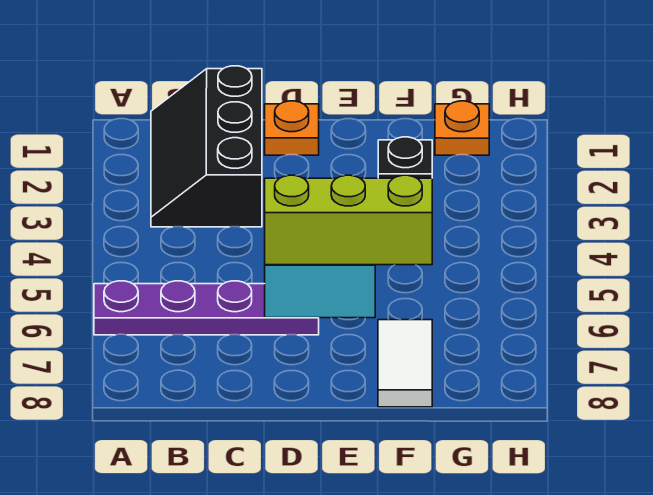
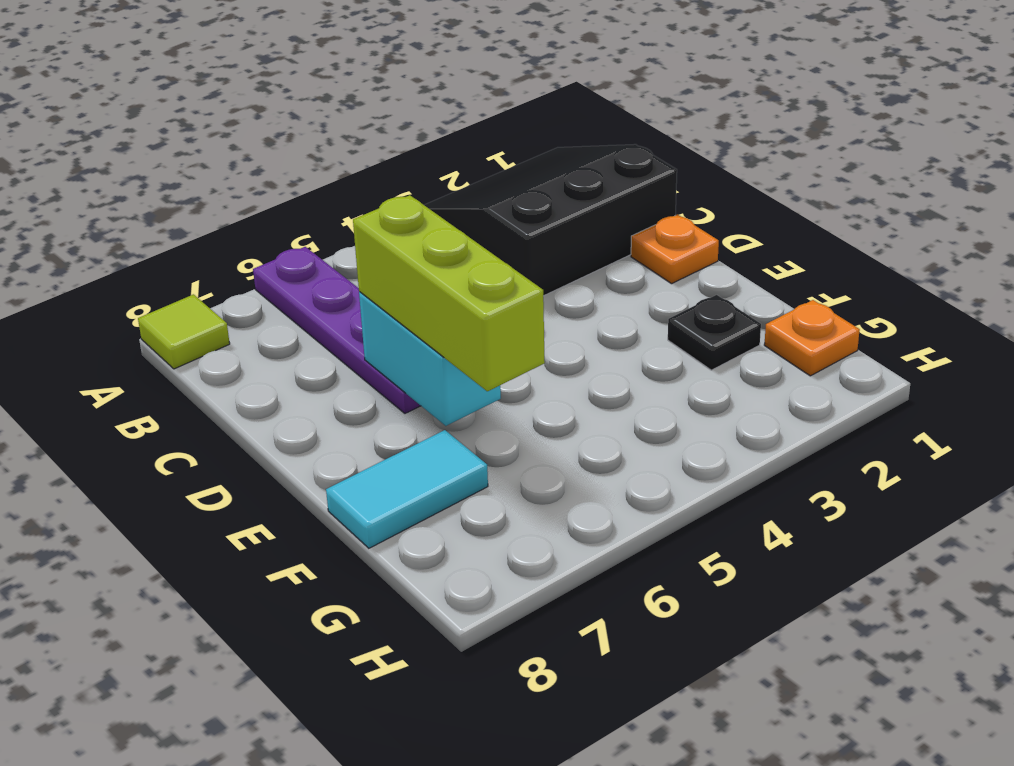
none -> lime 1x1 tile [138,294,230,369]
black 2x3 slope [151,66,262,227] -> black 3x3 slope [425,144,677,296]
white 1x2 tile [378,320,432,407] -> cyan 1x2 tile [326,430,488,548]

